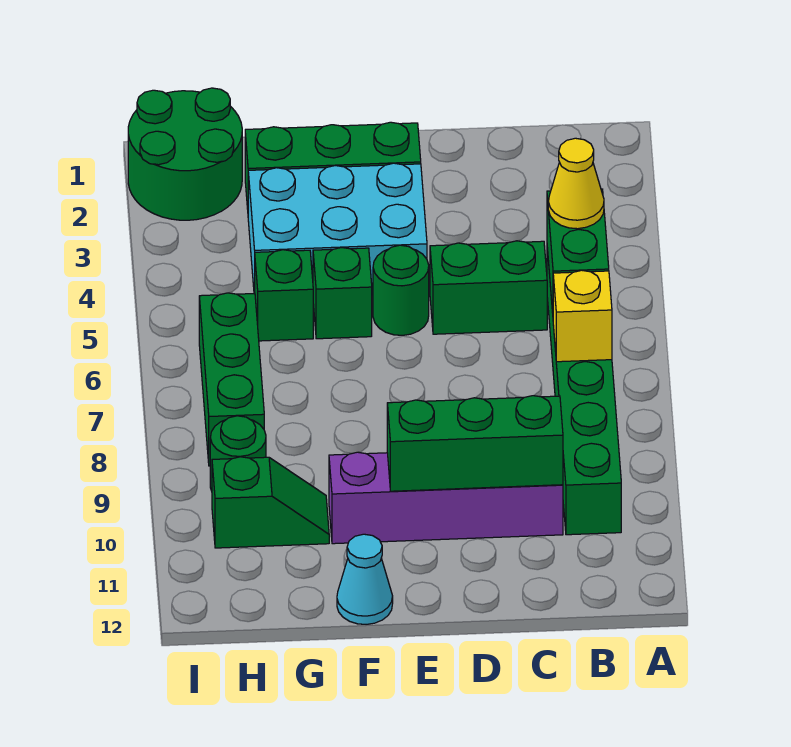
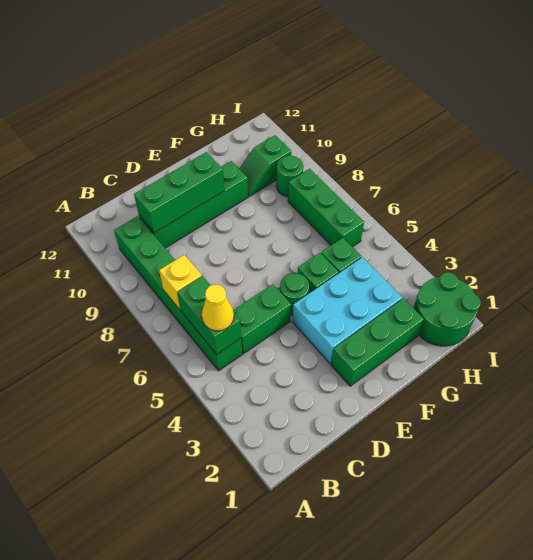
purple 1x4 brick [329,452,563,544] -> green 1x4 brick [139,161,248,248]
cyan 1x1 cone [337,534,393,624] -> none

